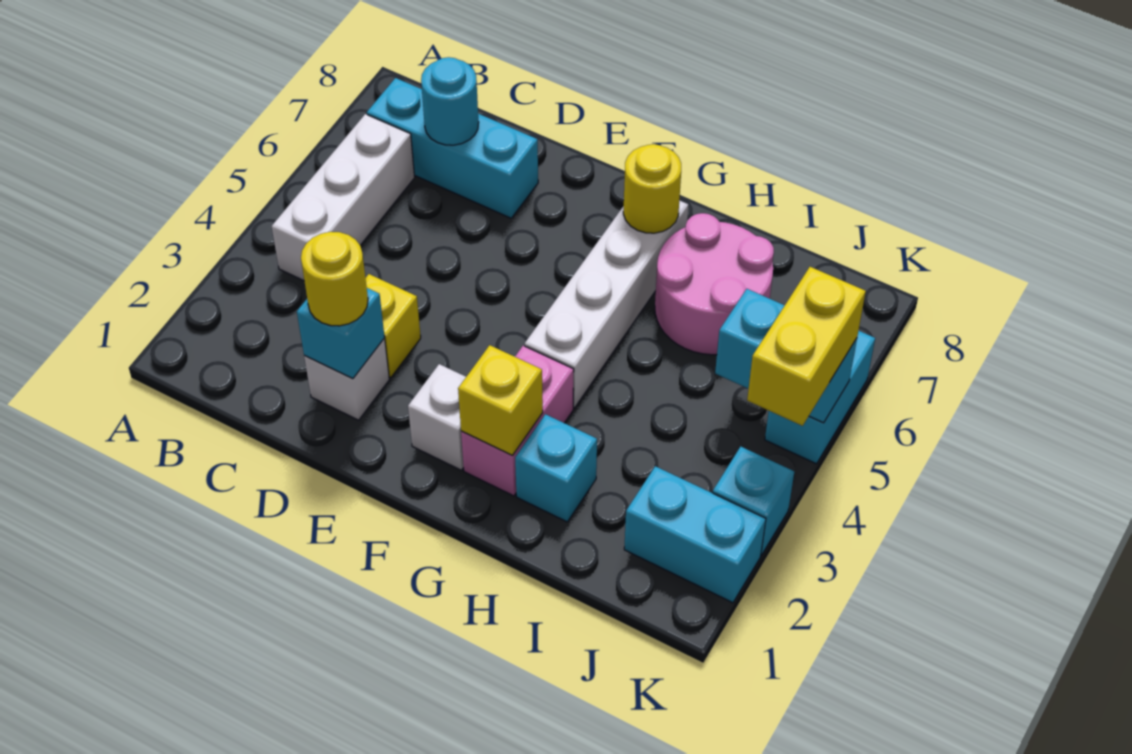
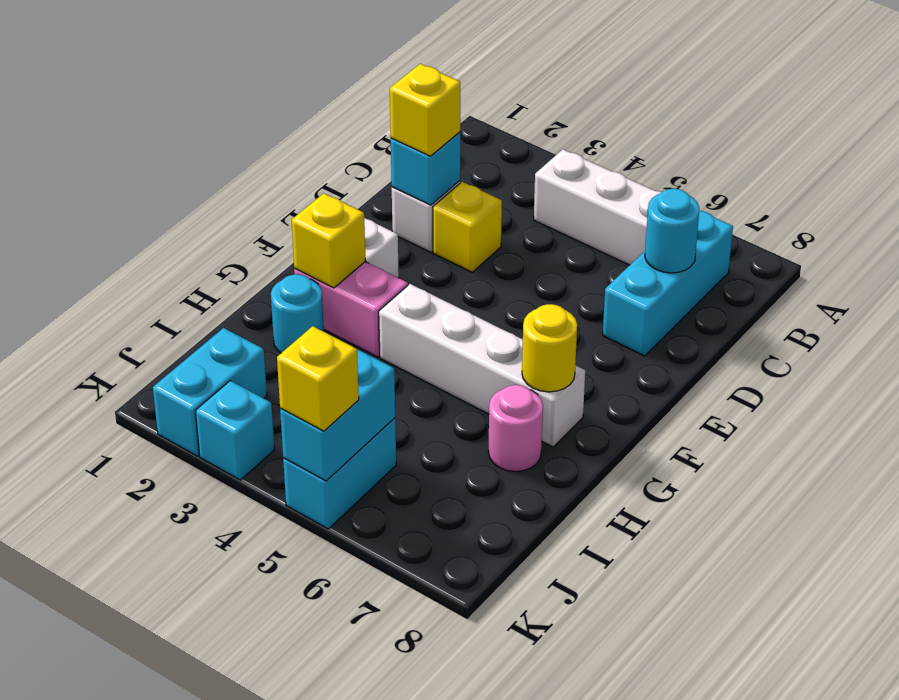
yellow 1x1 round brick [301,232,368,326] -> yellow 1x1 brick [390,64,460,156]
cyan 1x1 brick [515,414,597,522] -> cyan 1x1 round brick [271,274,324,353]
pink 2x2 round brick [655,213,774,355] -> pink 1x1 round brick [488,385,543,471]
yellow 1x2 brick [747,267,866,426] -> yellow 1x1 brick [277,326,359,431]
cyan 1x2 brick [765,331,875,464] -> cyan 1x2 brick turned to [283,418,396,529]

